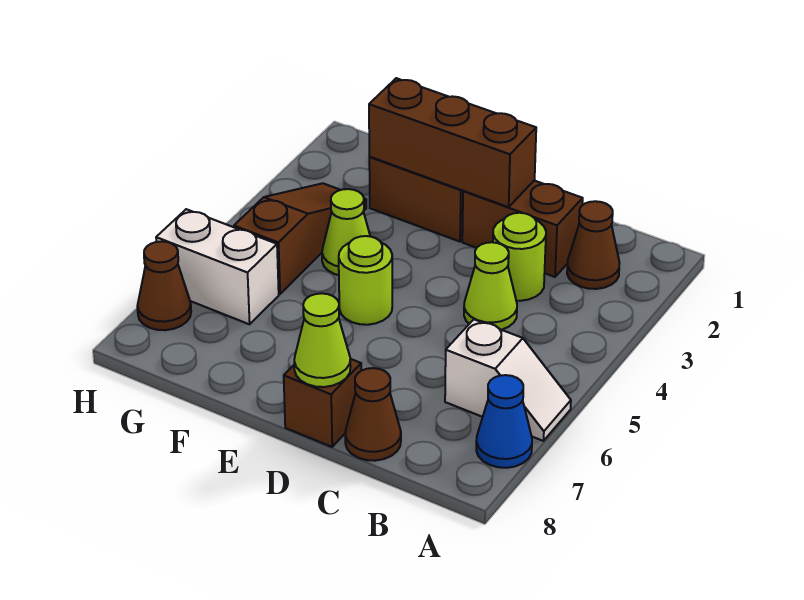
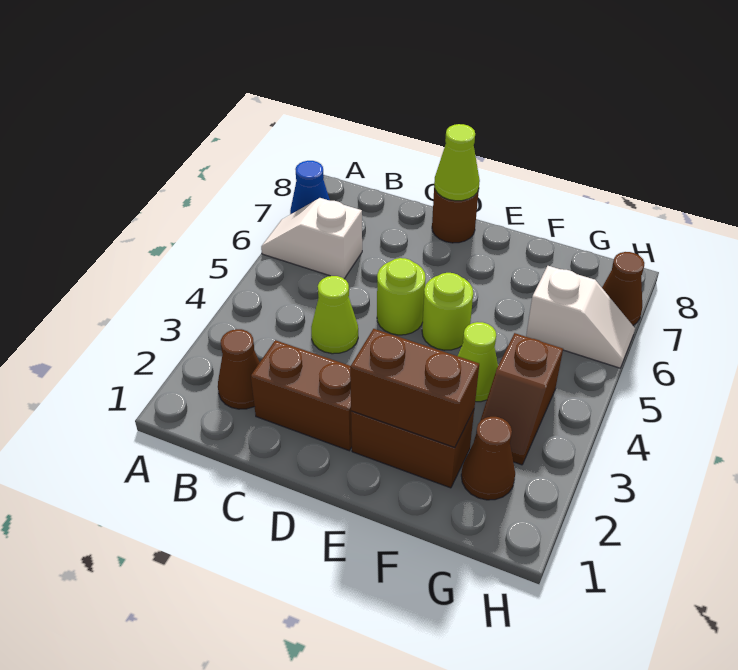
lime 1x1 round brick [493,213,546,301] -> lime 1x1 round brick moved to [377,258,426,335]
brown 1x1 cone [345,368,401,461] -> brown 1x1 cone moved to [461,417,515,500]
brown 1x3 brick [369,78,536,207] -> brown 1x2 brick [350,329,479,448]
brown 1x1 brick [284,359,362,447] -> brown 1x1 round brick [432,187,479,243]
brown 1x3 slope [234,183,366,294] -> brown 1x2 slope [474,333,563,465]
white 1x2 brick [156,209,279,324] -> white 1x2 slope [526,266,635,368]

